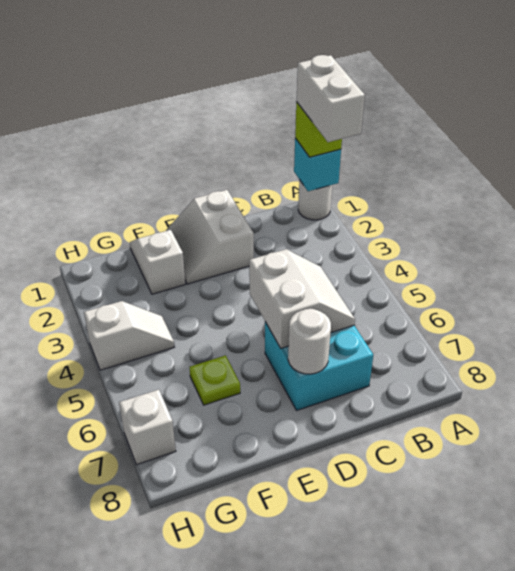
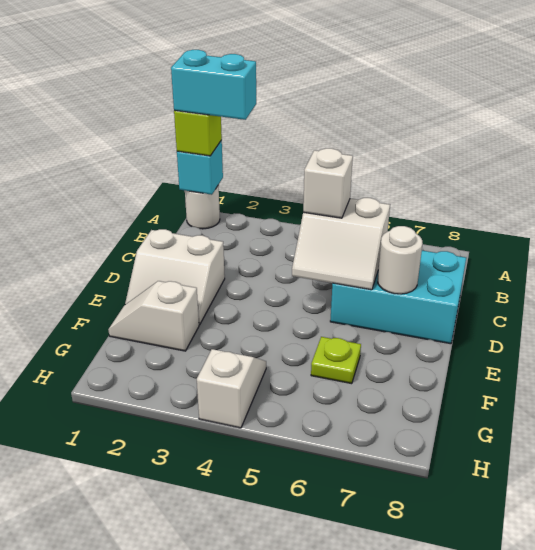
white 1x2 brick [296,55,365,142] -> cyan 1x2 brick [171,50,256,120]
white 2x2 slope [249,249,355,348] -> white 2x2 slope turned to [292,198,390,290]
cyan 2x2 brick [265,322,373,410] -> cyan 2x3 brick [330,251,466,344]
white 1x1 brick [119,390,176,465] -> white 1x1 brick moved to [303,148,353,218]

